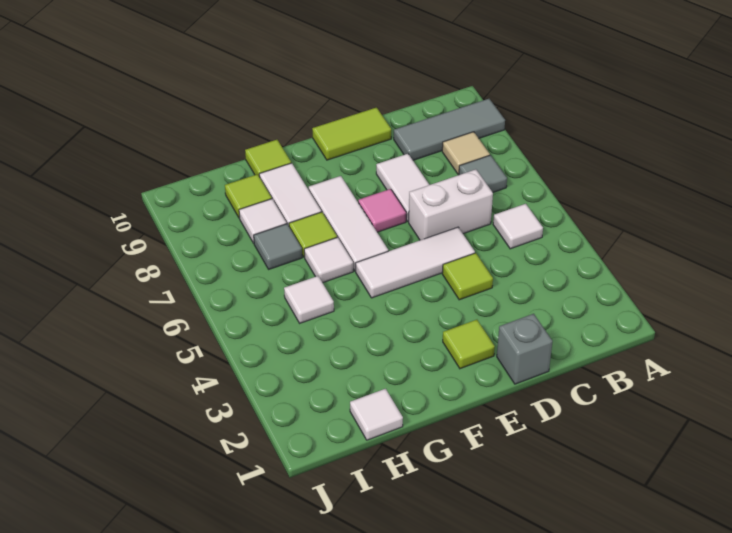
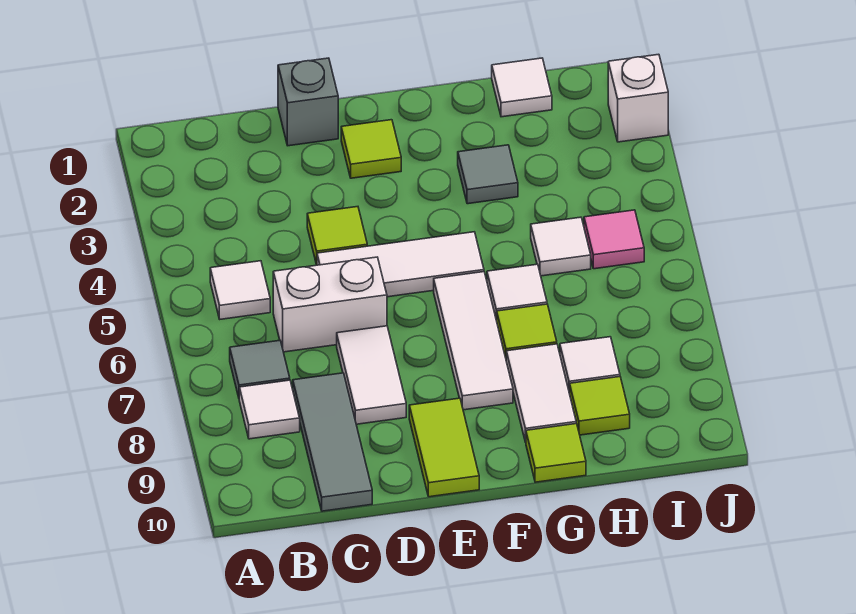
grey 1x3 tile [394,99,505,160] -> grey 1x3 tile turned to [293,373,372,511]
tan 1x1 tile [442,132,490,174] -> white 1x1 tile [239,380,300,439]
lime 1x2 tile [312,108,391,160] -> lime 1x2 tile turned to [409,398,479,497]
pink 1x1 tile [358,189,406,232] -> pink 1x1 tile moved to [584,210,644,269]
grey 1x1 tile [254,224,302,269] -> grey 1x1 tile moved to [458,145,518,204]
none -> white 1x1 brick [608,54,668,142]

